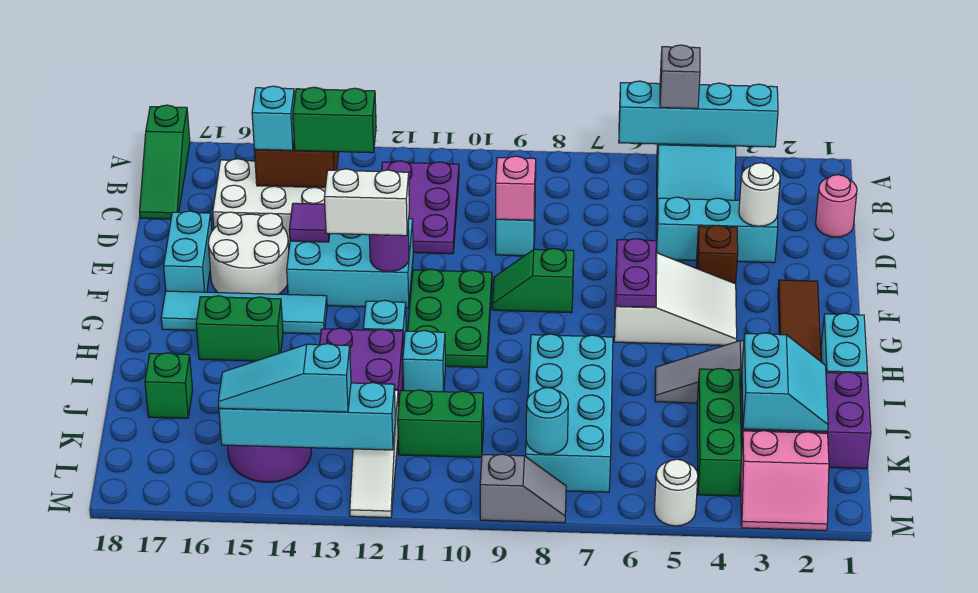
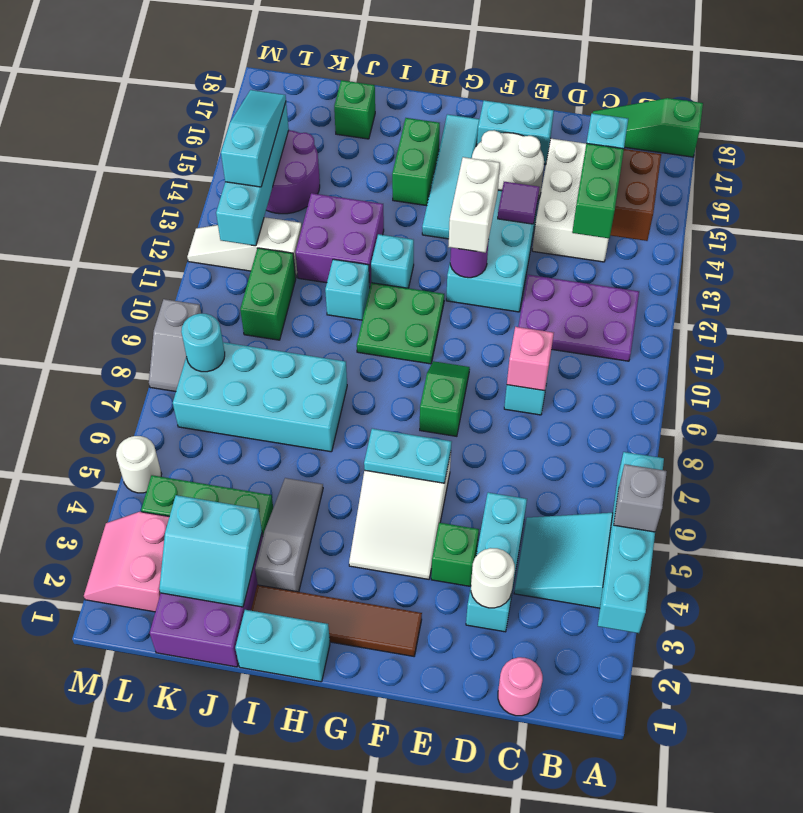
brown 1x1 brick [696,225,738,284] -> green 1x1 brick [431,523,479,587]
purple 1x2 plate [616,239,656,307] -> cyan 1x2 plate [364,429,452,483]
green 2x3 plate [408,269,492,368] -> green 2x2 plate [357,283,444,364]

